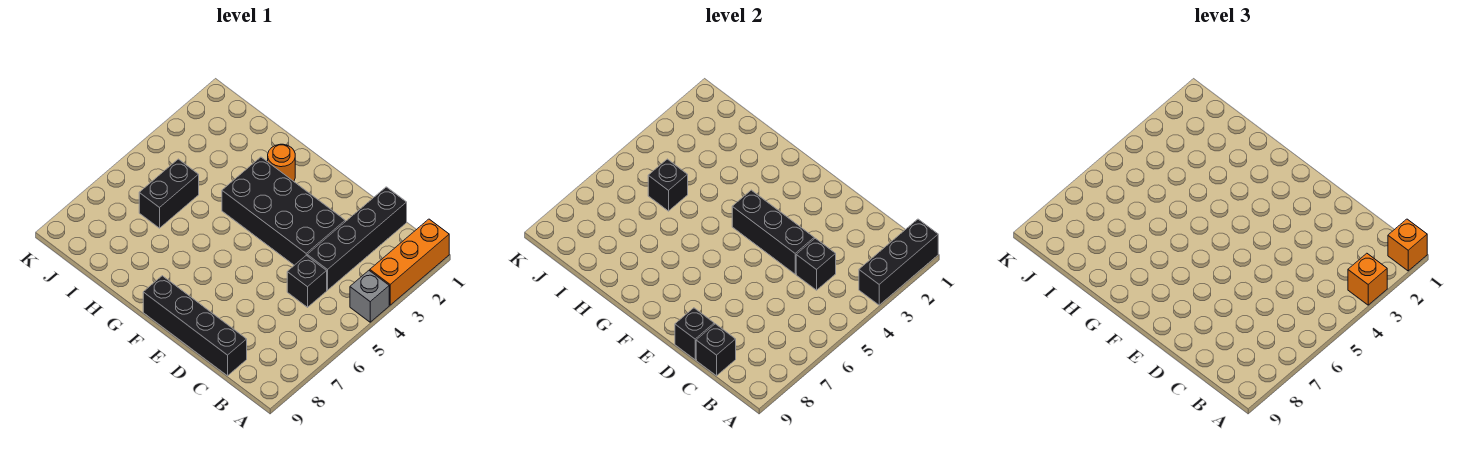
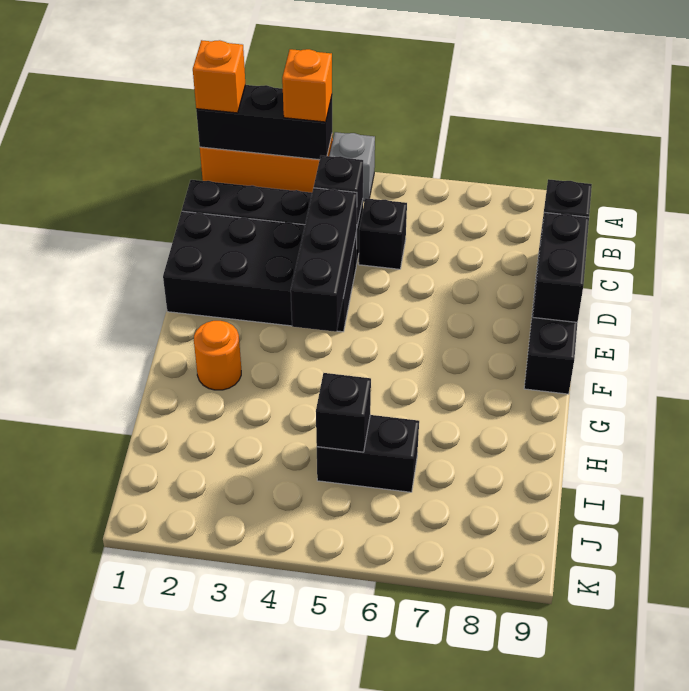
black 2x4 brick [222,157,345,265] -> black 2x4 brick turned to [163,211,357,332]
black 1x1 brick [675,308,714,360] -> black 1x2 brick [533,212,589,322]

